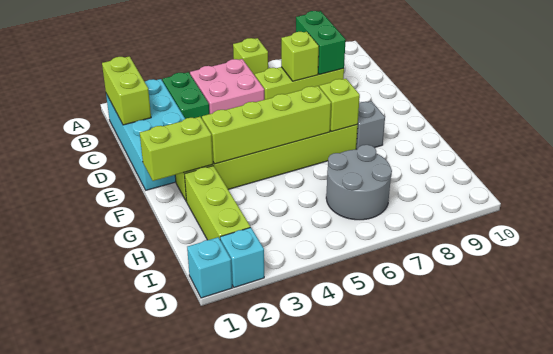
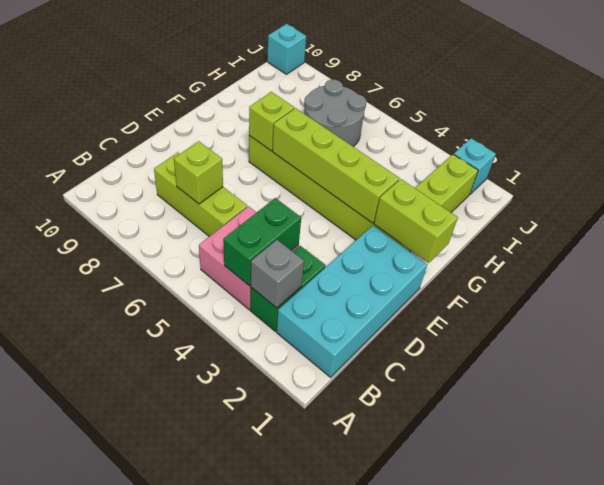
lime 1x1 brick [233,38,268,75] -> none
lime 1x2 brick [102,56,151,125] -> none
green 1x2 brick [296,11,346,74] -> green 1x2 brick moved to [223,198,301,286]
grey 1x1 brick [356,101,385,150] -> grey 1x1 brick moved to [251,240,304,308]
cyan 1x1 brick [187,237,232,298] -> cyan 1x1 brick moved to [267,24,306,74]

